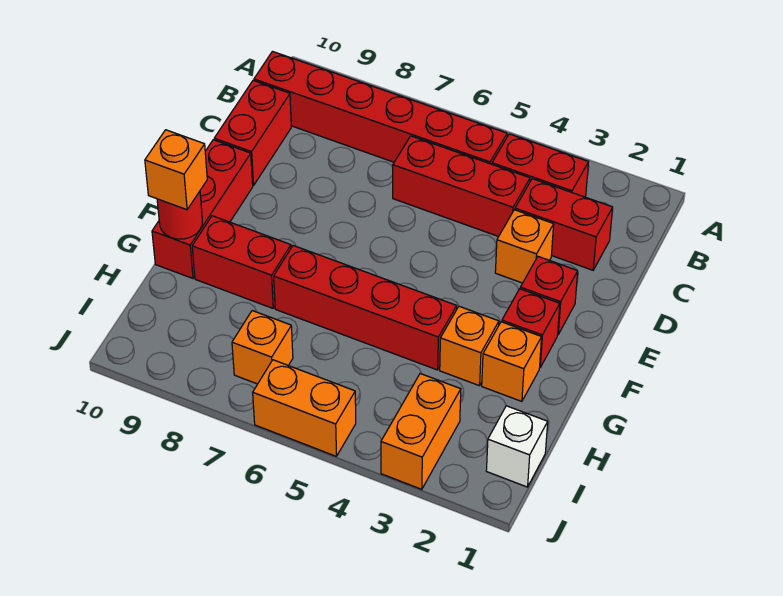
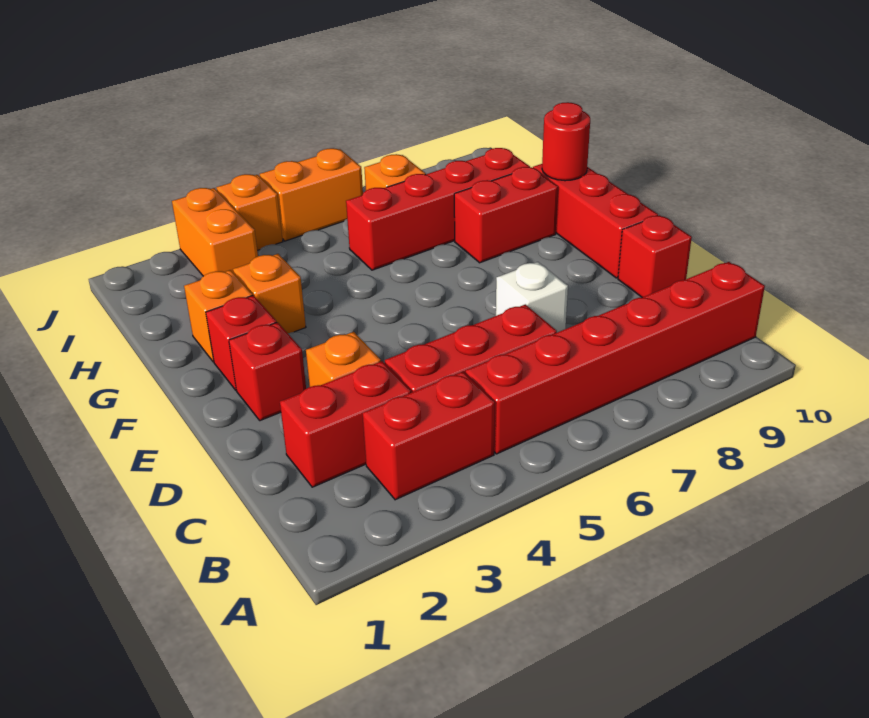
red 1x2 brick [214,80,291,186] -> red 1x1 brick [618,215,692,298]
red 1x4 brick [274,246,457,370] -> red 1x4 brick moved to [346,148,530,270]
orange 1x1 brick [145,130,207,210] -> orange 1x1 brick moved to [217,174,283,250]
white 1x1 brick [486,406,548,487] -> white 1x1 brick moved to [496,262,568,332]

